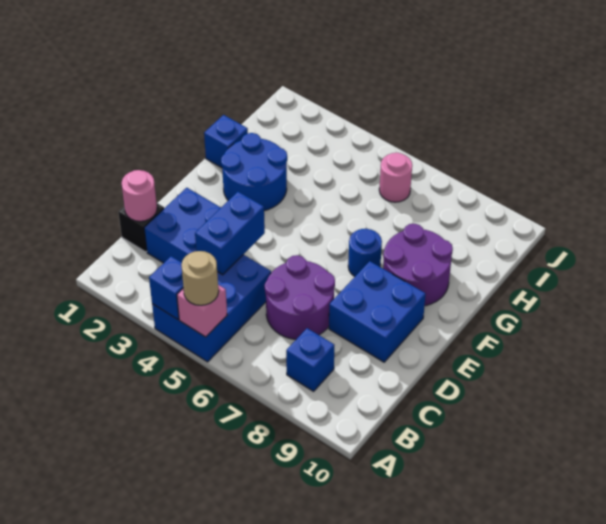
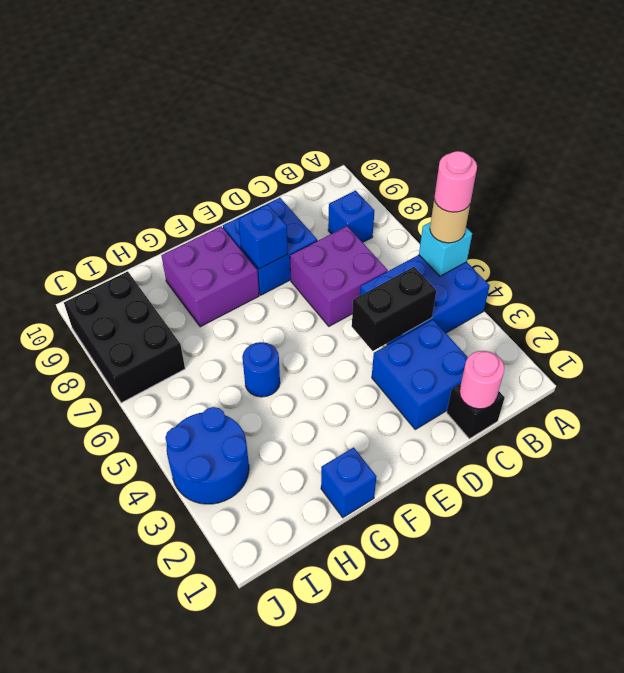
blue 1x1 brick [149,256,184,319] -> blue 1x1 brick moved to [238,204,288,269]
pink 1x1 brick [177,285,227,337] -> cyan 1x1 brick [419,222,472,276]
blue 1x2 brick [195,192,265,275] -> black 1x2 brick [352,267,436,351]
purple 2x2 round brick [265,255,335,339] -> purple 2x2 brick [290,226,388,326]
blue 2x2 round brick [221,133,287,211] -> blue 2x2 round brick moved to [165,407,249,504]
blue 1x1 round brick [348,229,382,277] -> blue 1x1 round brick moved to [242,342,280,397]
purple 2x2 round brick [383,224,453,306] -> purple 2x2 brick [161,226,259,327]
pink 1x1 round brick [379,153,412,202] -> pink 1x1 round brick moved to [434,151,477,212]
none -> black 2x3 brick [64,271,185,403]

